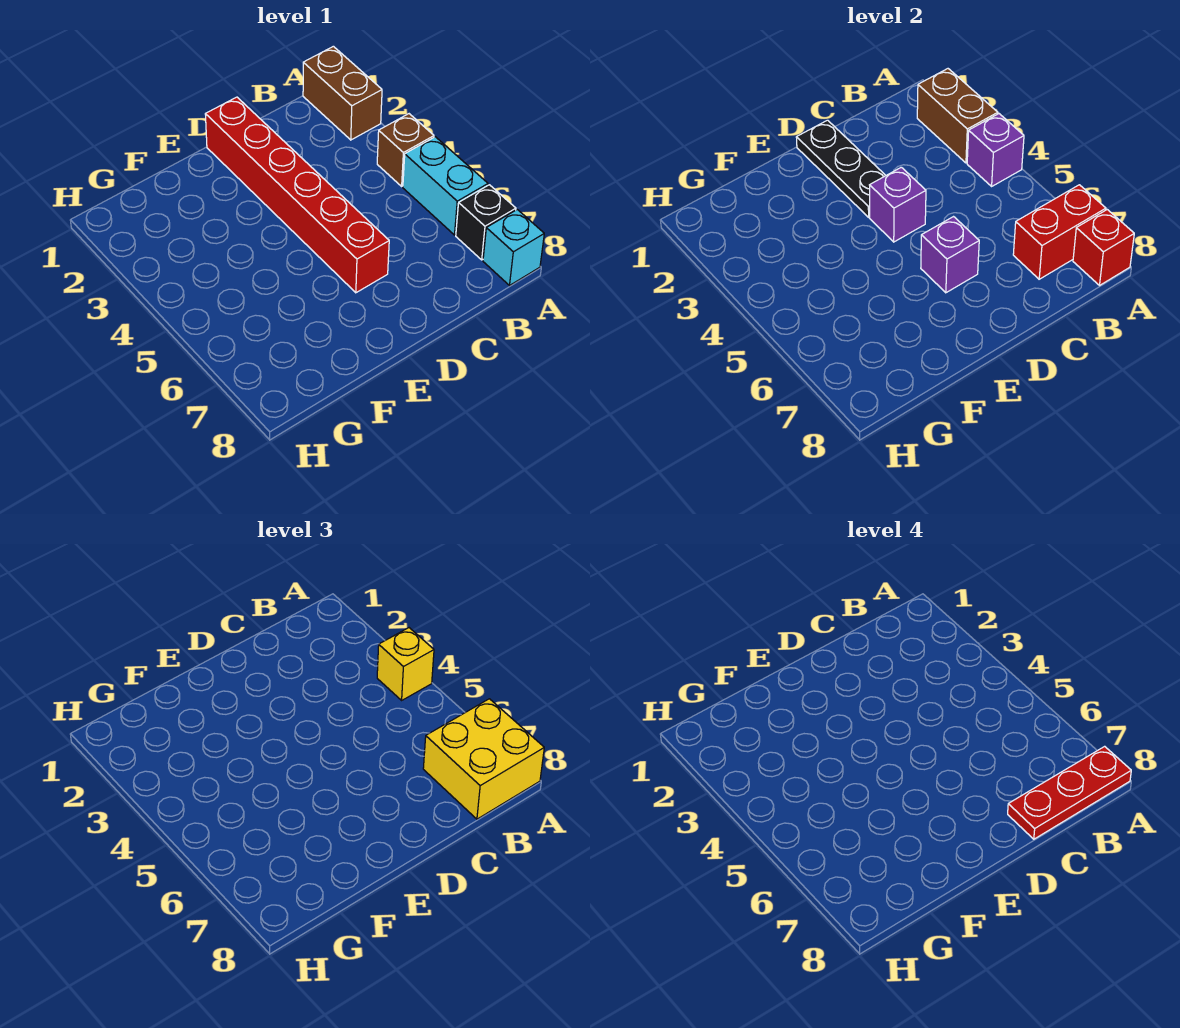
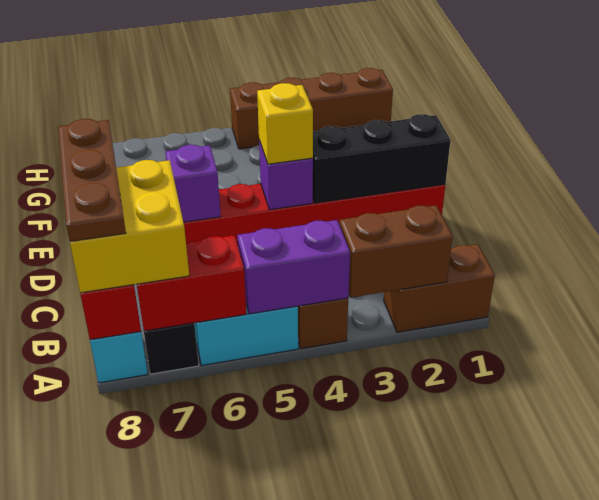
purple 1x1 brick [967,114,1024,186] -> purple 1x2 brick [237,220,350,314]
yellow 1x1 brick [377,628,434,700] -> yellow 1x1 brick moved to [257,83,313,164]
red 1x2 brick [1013,185,1106,279] -> red 1x2 brick turned to [137,235,246,331]
red 1x3 plate [1008,746,1131,839] -> brown 1x3 plate [58,119,126,242]
black 1x3 plate [796,120,886,217] -> black 1x3 brick [313,114,451,203]
none -> brown 1x4 brick [230,68,393,149]

